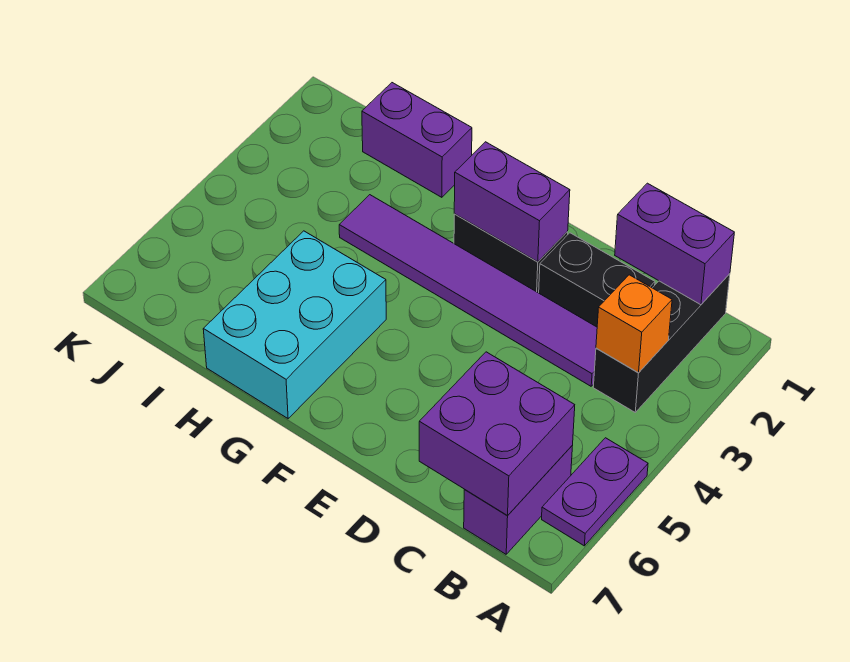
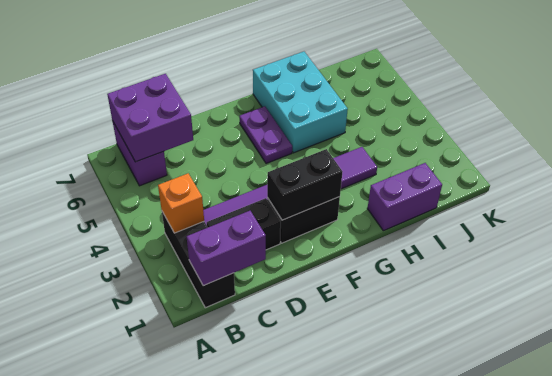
purple 1x2 plate [542,438,648,546] -> purple 1x2 plate moved to [240,106,292,164]
purple 1x2 brick [454,142,570,262] -> black 1x2 brick [267,149,342,220]

